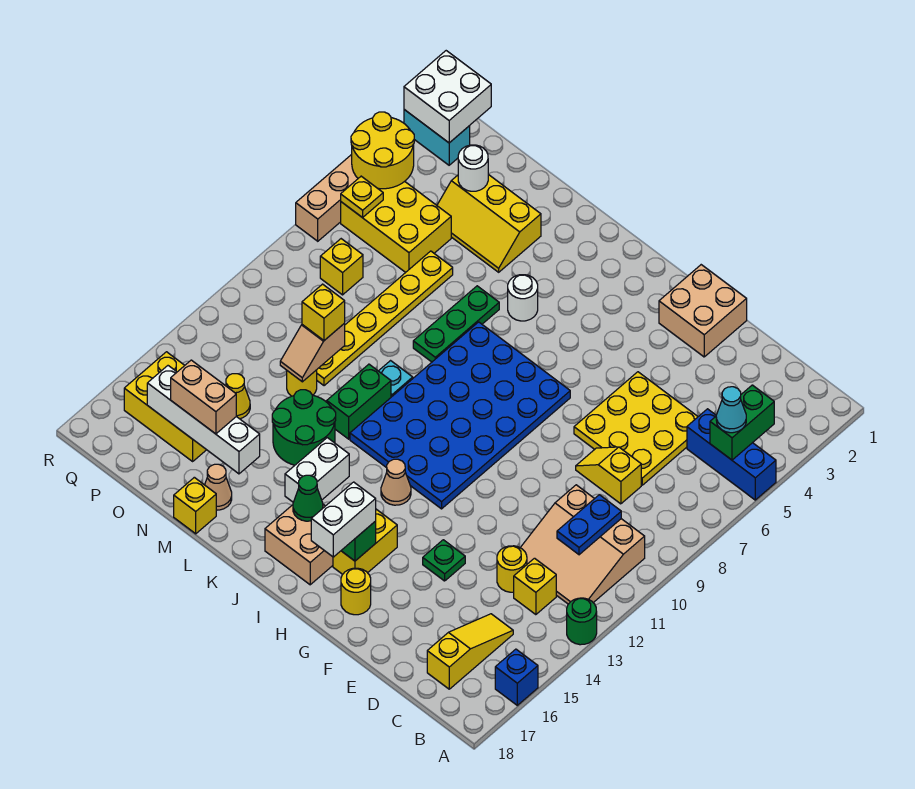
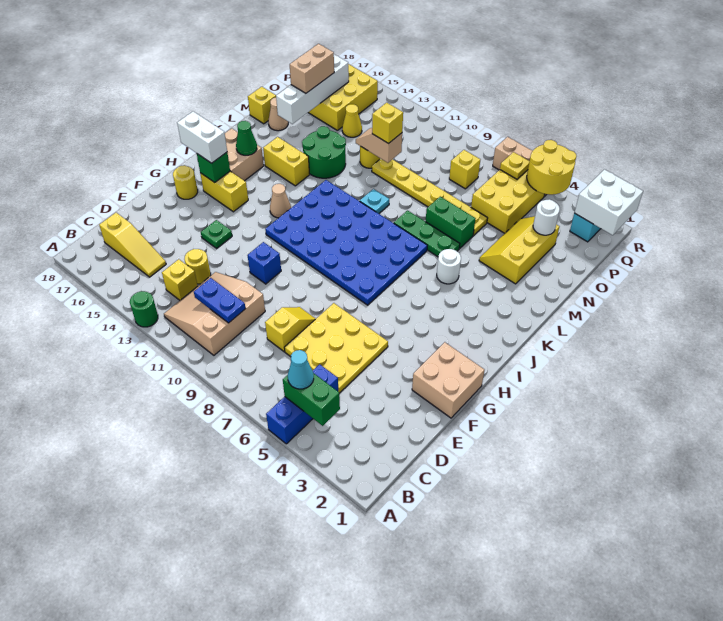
blue 1x1 brick [495,649,538,705] -> blue 1x1 brick moved to [247,242,281,284]
white 1x2 brick [285,438,349,502] -> yellow 1x2 brick [263,137,310,186]
green 1x2 brick [327,364,391,439] -> green 1x2 brick moved to [426,197,476,248]

